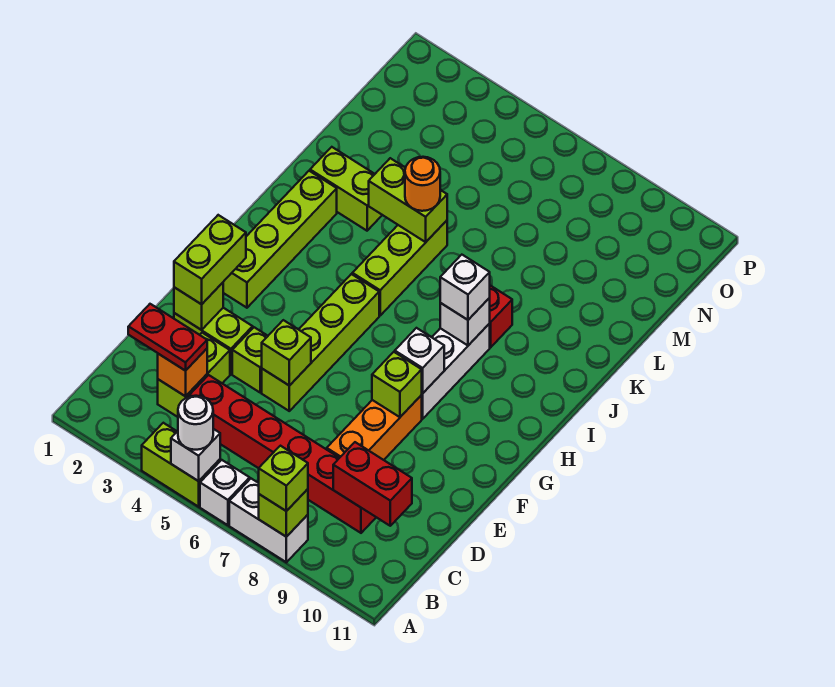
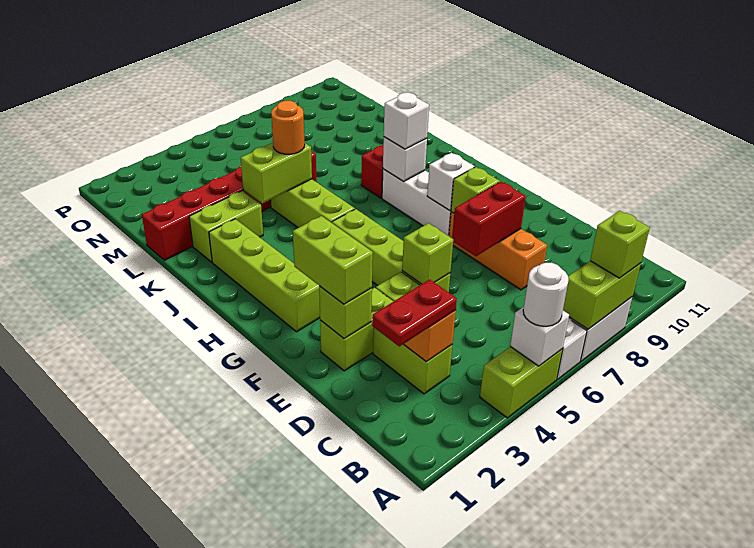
lime 1x1 brick [259,489,308,537] -> lime 1x2 brick [563,261,641,329]
red 1x6 brick [188,375,376,533] -> red 1x6 brick moved to [142,151,317,260]
red 1x2 brick [333,442,412,526] -> red 1x2 brick moved to [452,182,526,256]

